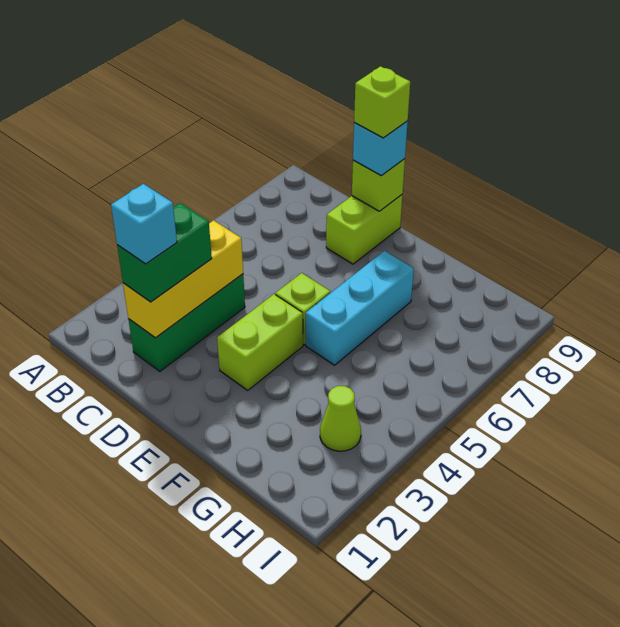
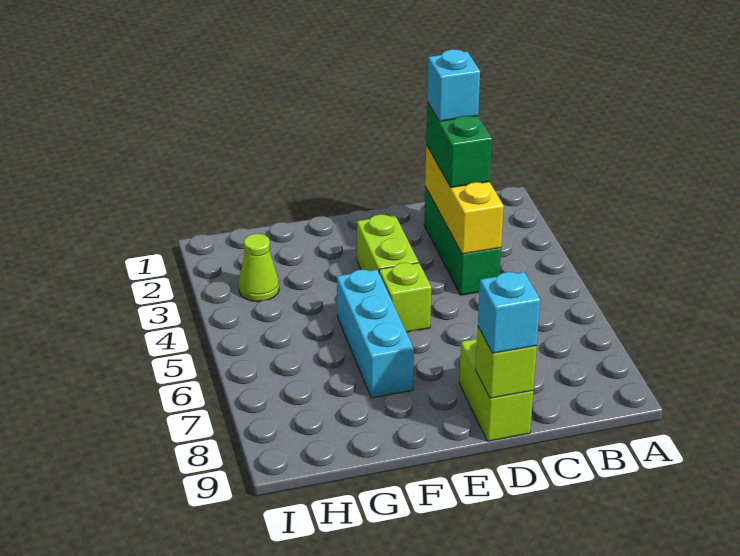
lime 1x1 brick [354,66,410,138] -> none

